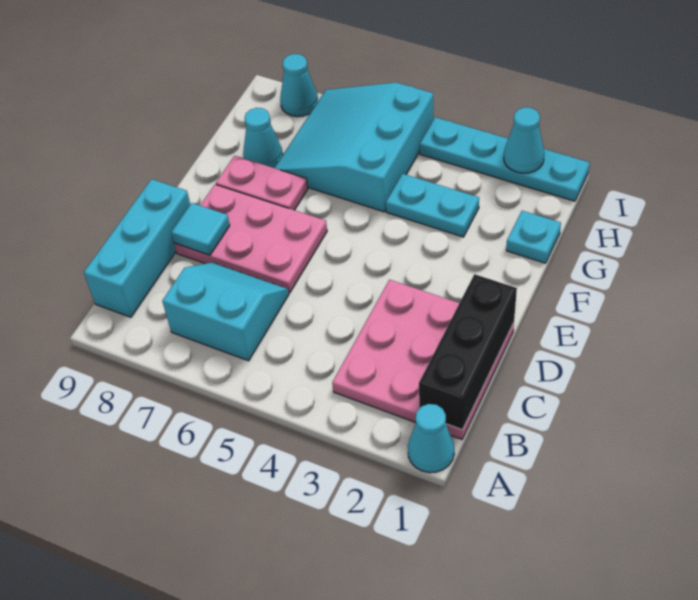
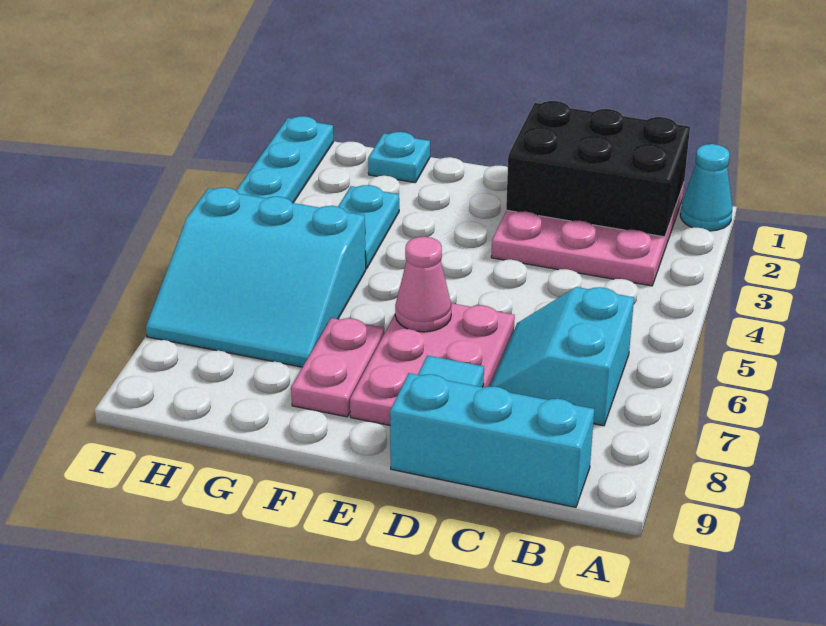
black 1x3 brick [419,274,517,430] -> black 2x3 brick [506,101,690,237]
none -> pink 1x1 cone [395,237,452,332]
cyan 1x1 cone [243,108,283,168] -> none
cyan 1x1 cone [504,107,544,173] -> none
cyan 1x1 cone [280,54,318,117] -> none

